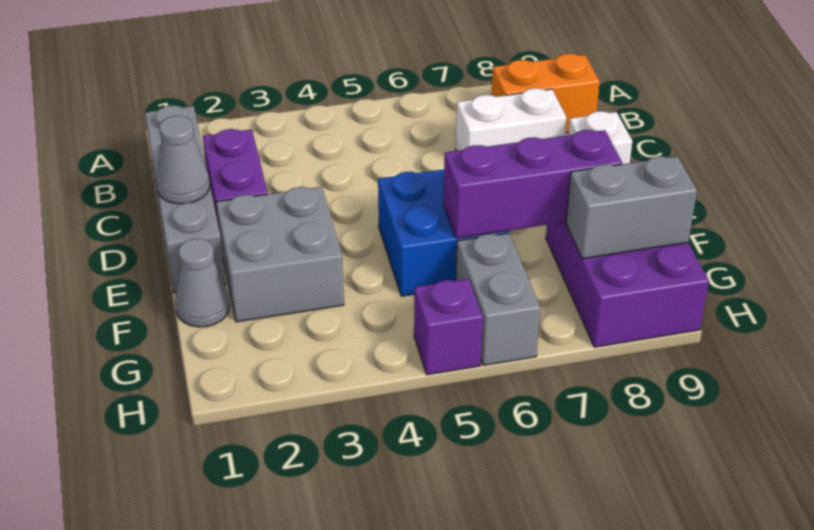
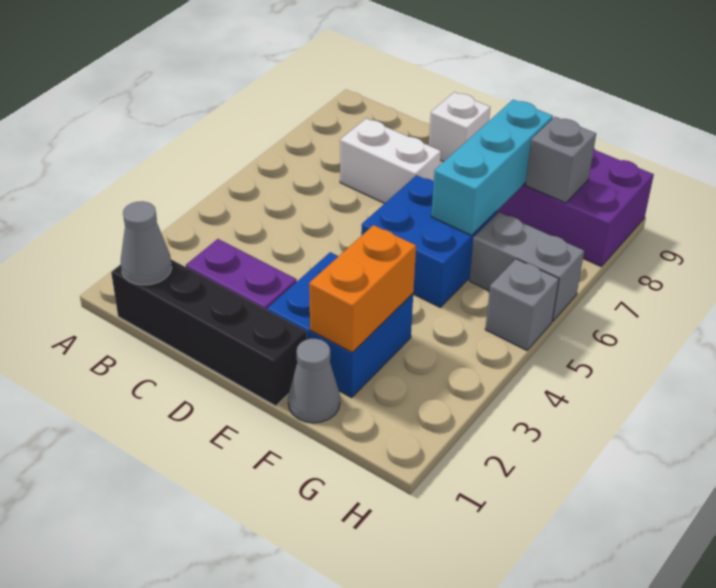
grey 1x4 brick [145,105,226,293] -> black 1x4 brick [111,260,307,406]
orange 1x2 brick [491,54,600,133] -> orange 1x2 brick moved to [309,225,416,353]
white 1x2 brick [456,88,566,151] -> white 1x2 brick turned to [340,118,441,203]
grey 1x1 cone [157,116,210,204] -> grey 1x1 cone moved to [121,201,172,285]
grey 2x2 brick [216,187,344,322] -> blue 2x2 brick [267,252,413,398]
purple 1x3 brick [444,130,622,238] -> cyan 1x3 brick [431,100,553,235]
grey 1x2 brick [566,156,697,259] -> grey 1x1 brick [526,117,596,203]
purple 1x1 brick [414,279,483,375] -> grey 1x1 brick [485,259,559,350]

